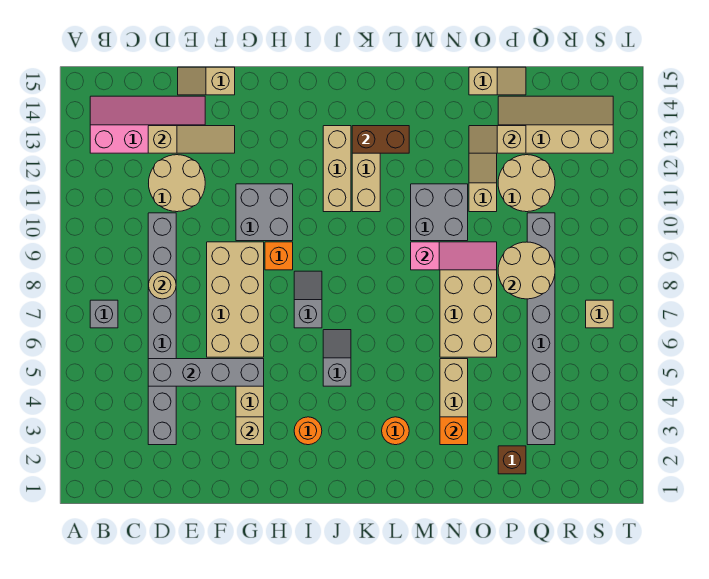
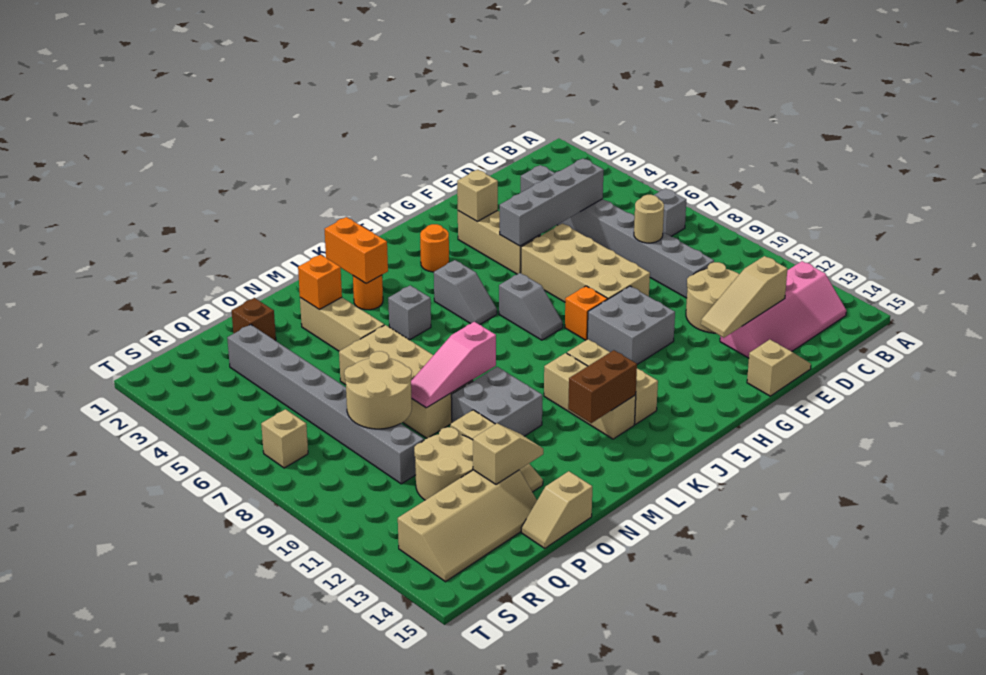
none -> orange 1x2 brick [325,217,388,283]
none -> grey 1x1 brick [388,285,431,340]

